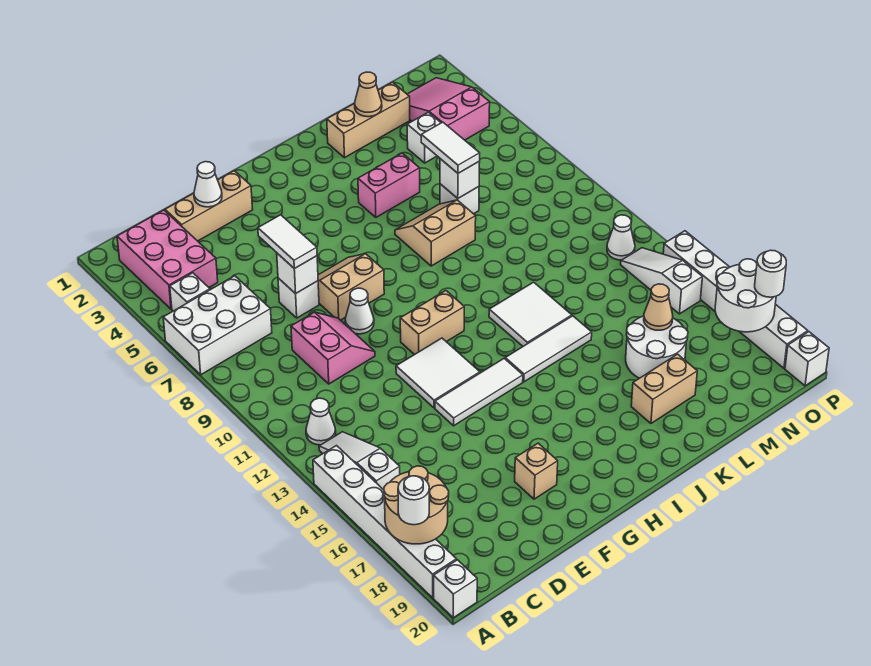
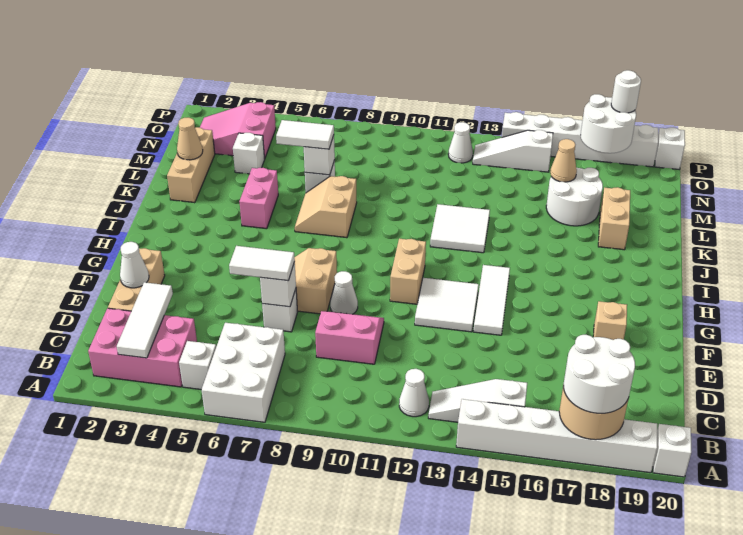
white 1x1 round brick [398,476,429,525] -> white 2x2 round brick [563,335,635,413]
white 1x3 tile [505,316,592,382] -> white 1x3 tile moved to [117,282,173,358]

